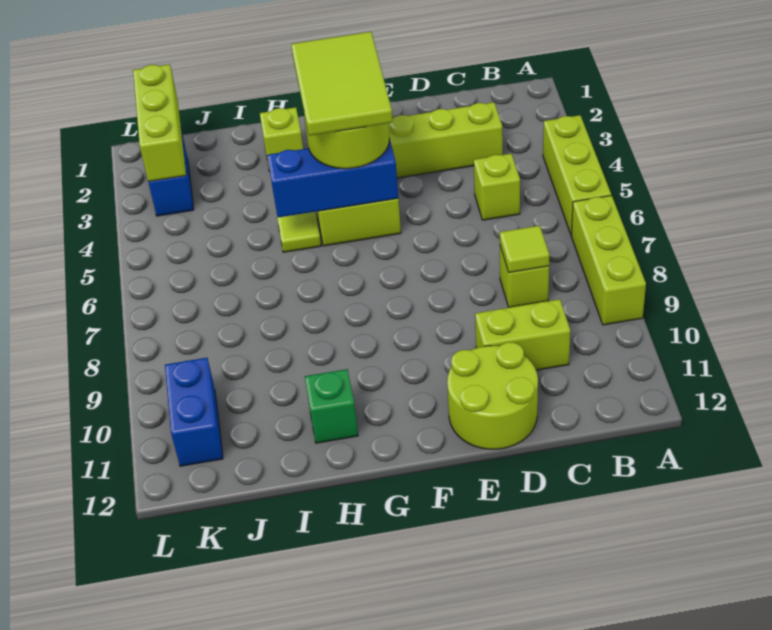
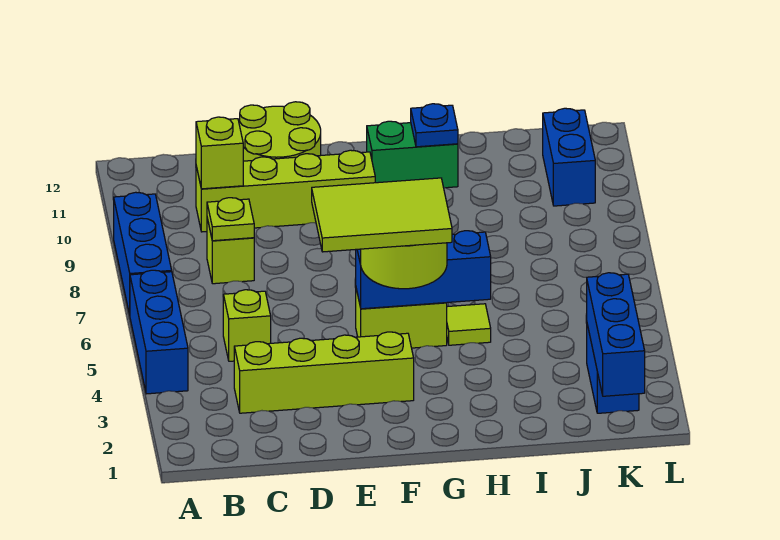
lime 1x3 brick [543,115,611,235] -> blue 1x3 brick [130,270,188,394]
lime 1x3 brick [571,195,646,325] -> blue 1x3 brick [114,192,172,315]
lime 1x1 tile [500,226,550,273] -> lime 1x1 plate [207,198,254,241]
lime 1x2 brick [475,299,570,370] -> lime 1x4 brick [196,150,375,232]
lime 2x3 tile [291,32,393,136] -> lime 2x3 tile turned to [312,178,452,252]
lime 1x1 brick [260,107,303,171] -> lime 1x1 brick moved to [196,117,243,189]
green 1x1 brick [305,369,358,443] -> green 1x2 brick [367,121,458,188]
none -> blue 1x1 plate [411,104,458,147]
lime 1x3 brick [133,64,186,181] -> blue 1x3 brick [587,273,645,396]

